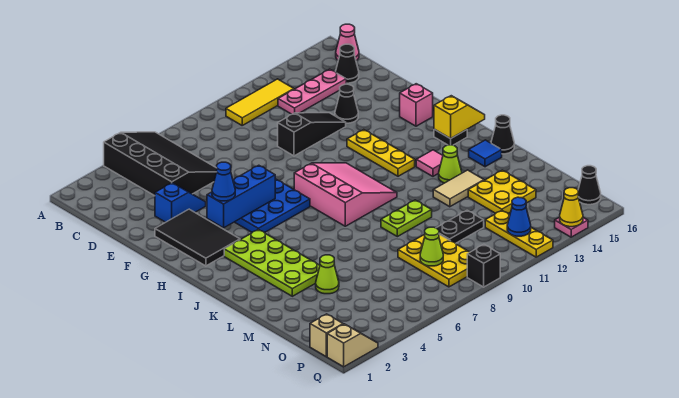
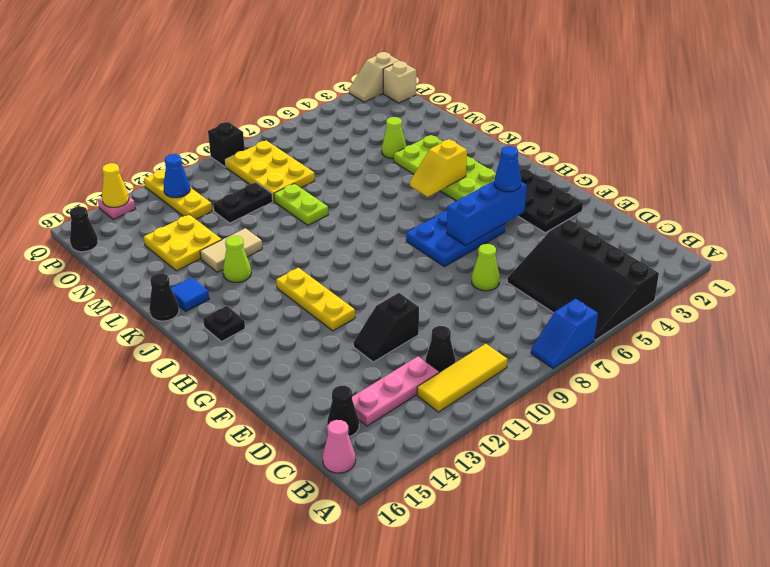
blue 1x2 slope [155,183,206,222] -> blue 1x2 slope moved to [531,299,598,368]
black 1x3 slope [278,113,346,156] -> black 1x2 slope [354,293,419,362]
black 1x1 cone [335,84,358,123] -> black 1x1 cone moved to [425,326,456,373]
black 2x3 tile [155,209,240,266] -> black 2x3 plate [518,169,583,233]
pink 1x1 brick [400,84,433,126] -> none
pink 3x3 slope [294,163,397,226] -> none
yellow 1x2 slope [434,96,485,139] -> yellow 1x2 slope moved to [410,139,467,197]
pink 1x1 tile [416,150,443,176] -> none
lime 1x2 plate [381,200,432,237] -> lime 1x2 plate turned to [274,184,328,225]
lime 1x1 cone [420,227,443,266] -> lime 1x1 cone moved to [472,244,500,291]

